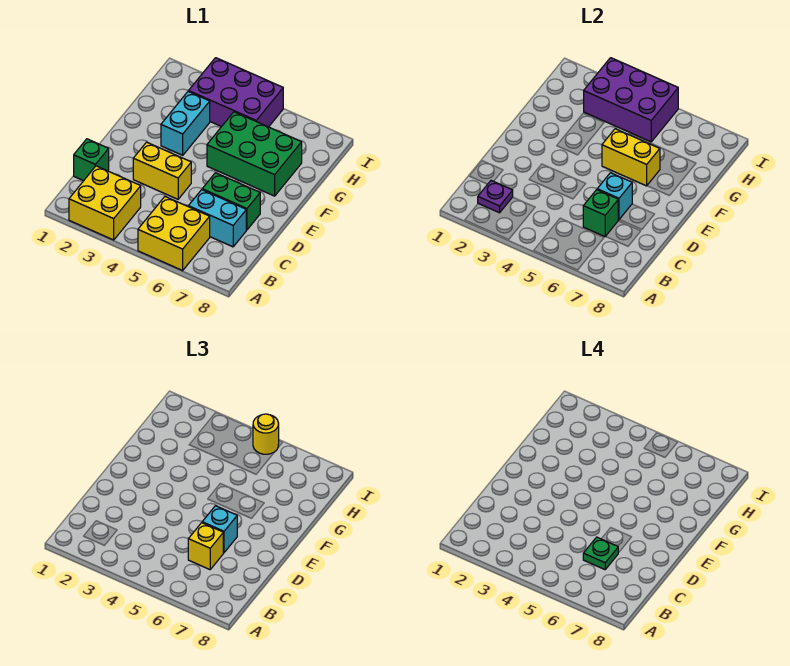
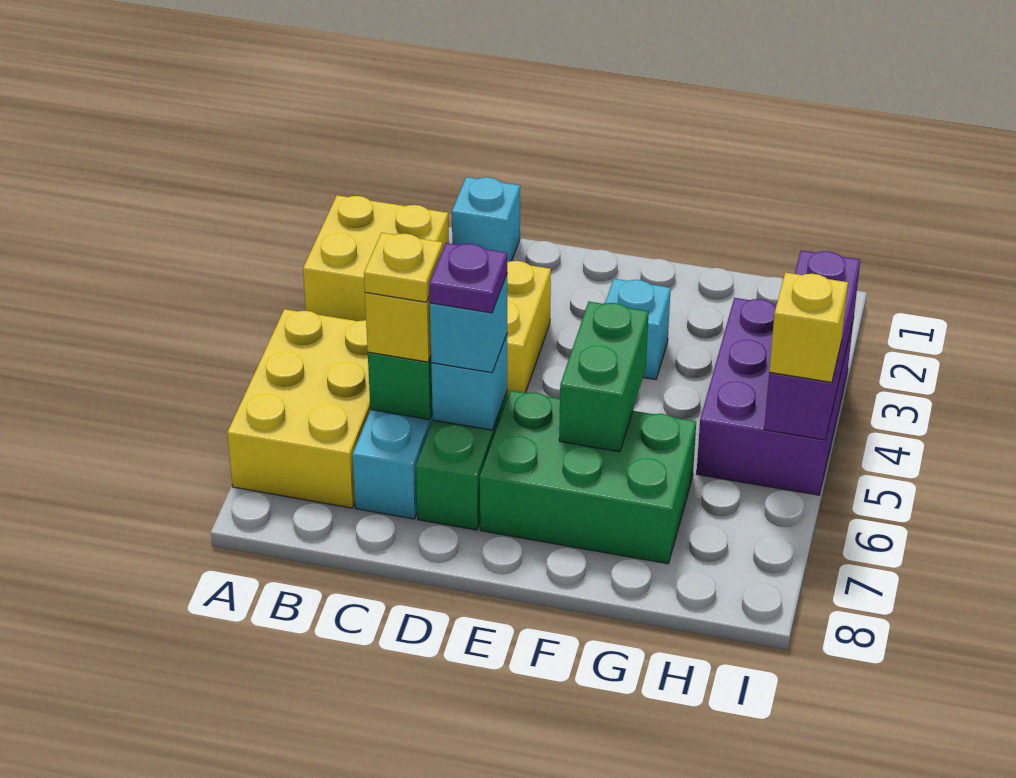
yellow 2x2 brick [138,197,210,270] -> yellow 2x3 brick [227,309,370,508]
purple 1x1 plate [478,181,513,213] -> purple 1x1 plate moved to [429,243,507,313]
green 1x1 brick [74,139,109,181] -> cyan 1x1 brick [452,177,520,262]
green 1x1 plate [583,537,618,570] -> yellow 1x1 plate [364,233,443,302]
cyan 1x2 brick [161,91,210,155] -> cyan 1x1 brick [605,279,671,380]
green 2x3 brick [207,112,302,196] -> green 2x3 brick turned to [480,390,696,564]
yellow 1x2 brick [602,129,660,186] -> green 1x2 brick [559,302,649,452]
purple 2x3 brick [584,58,678,142] -> purple 1x3 brick [764,250,860,440]
yellow 1x1 round brick [253,414,279,454] -> yellow 1x1 brick [769,272,848,382]

